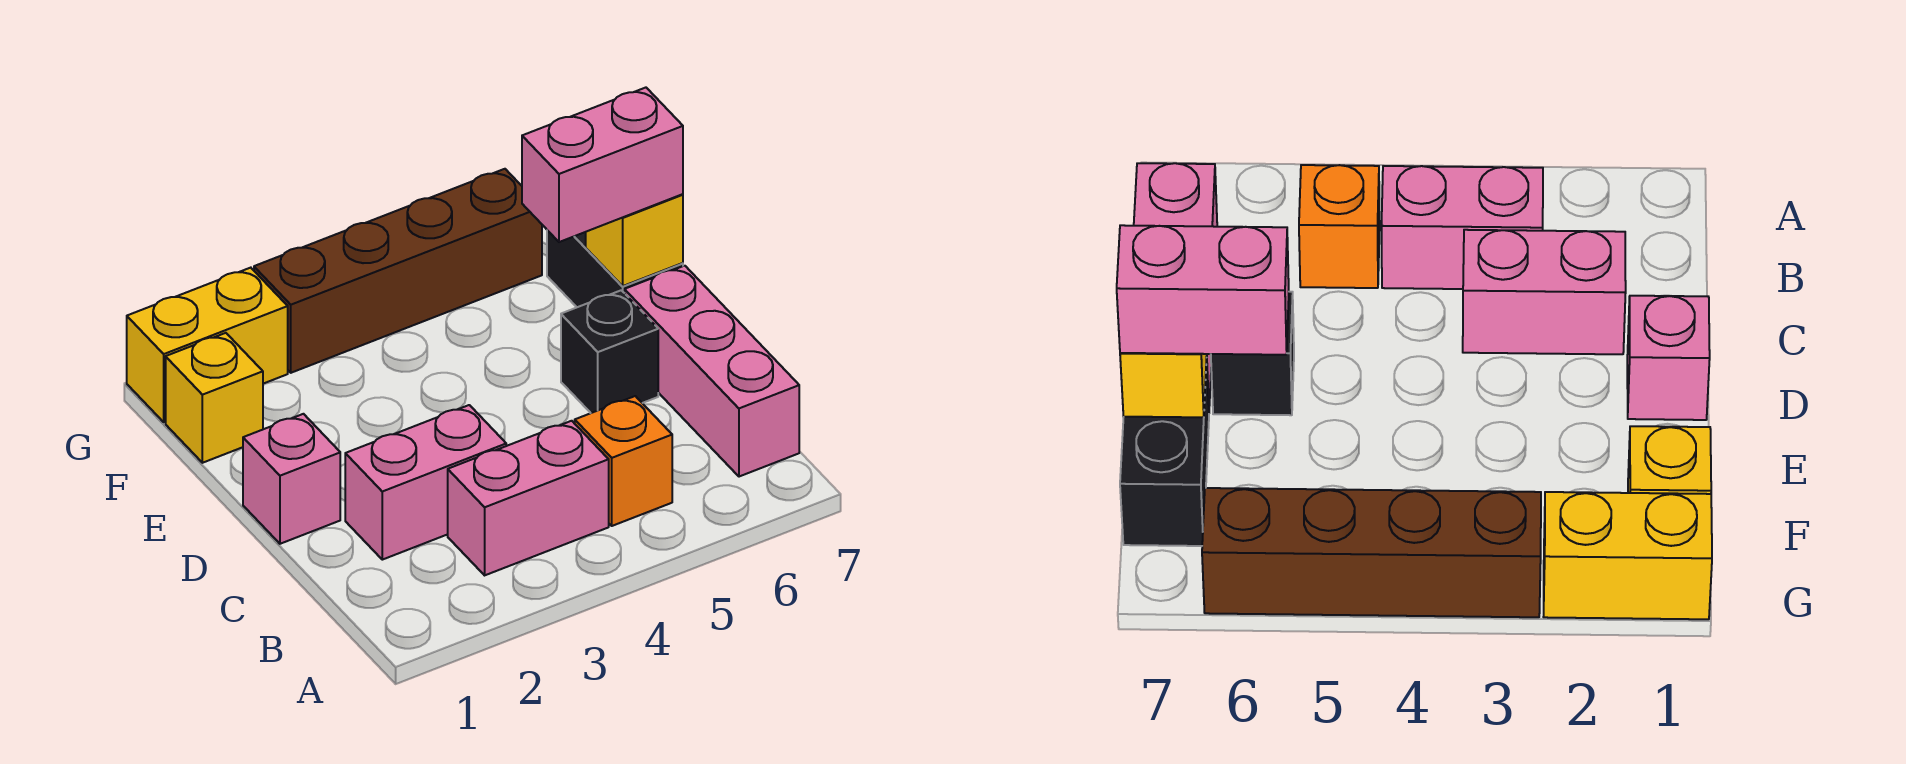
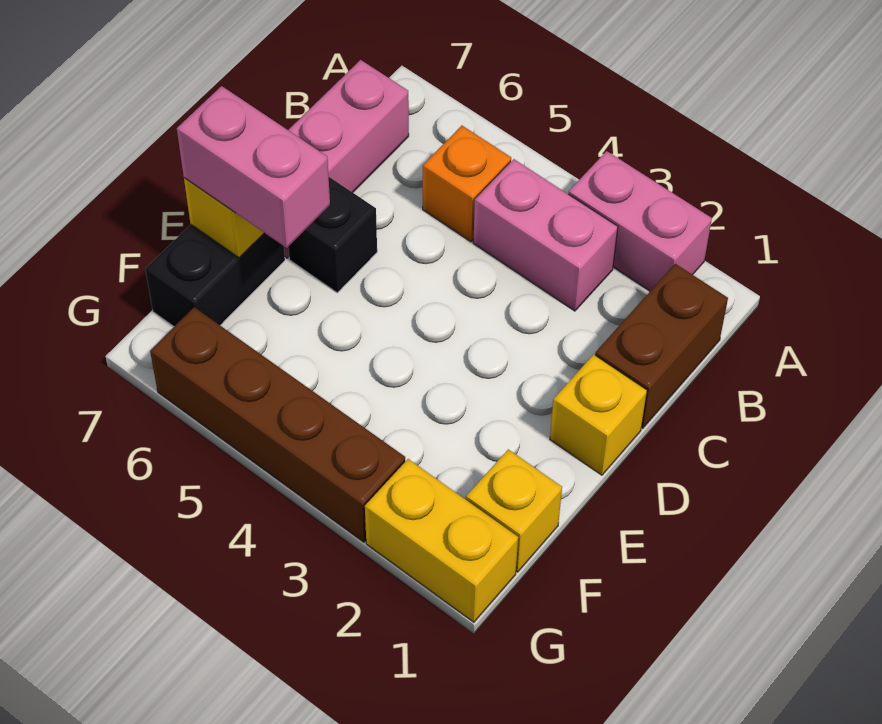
none -> brown 1x2 brick [595,264,728,428]
pink 1x2 brick [345,405,506,560] -> pink 1x2 brick moved to [568,151,712,291]
pink 1x1 brick [243,414,340,544] -> yellow 1x1 brick [550,354,647,475]

